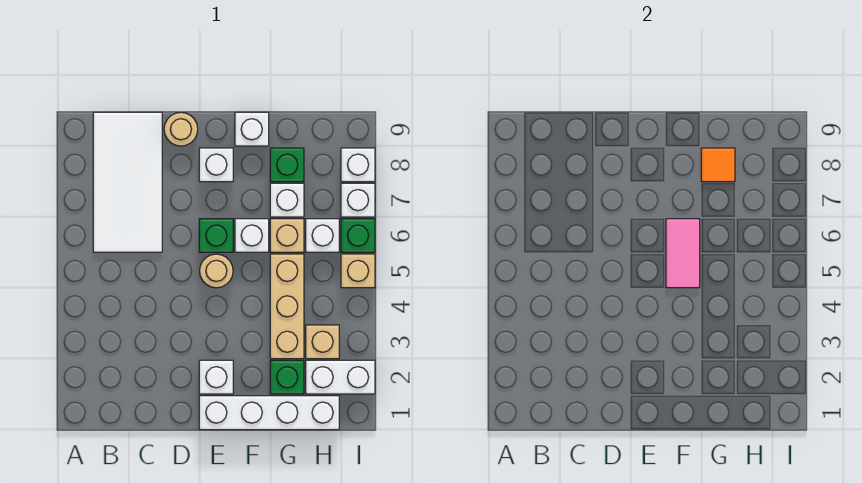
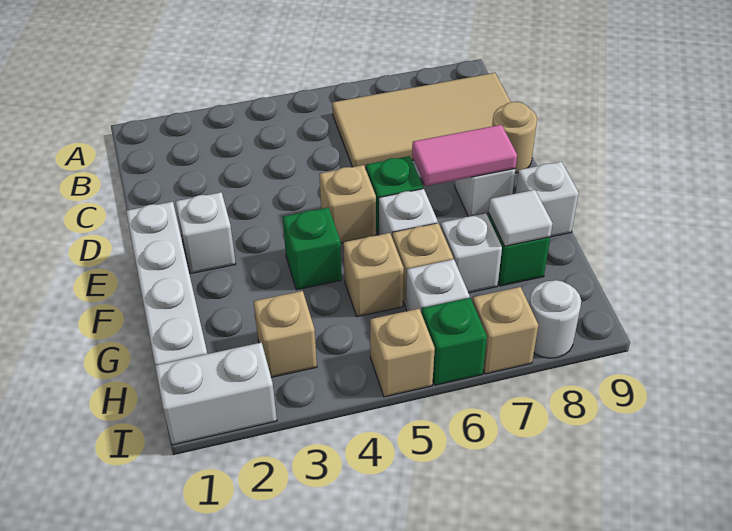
white 2x4 tile [93,112,162,252] -> tan 2x4 tile [332,73,511,169]
tan 1x1 round brick [200,254,233,288] -> tan 1x1 brick [319,165,376,243]
pink 1x2 tile [666,219,700,288] -> pink 1x2 tile moved to [412,125,517,186]
green 1x1 brick [270,360,304,394] -> green 1x1 brick moved to [283,207,342,290]
tan 1x3 brick [270,254,304,359] -> tan 1x1 brick [343,233,404,317]
orange 1x1 tile [701,148,735,182] -> white 1x1 tile [489,190,553,246]
white 1x2 brick [306,360,375,394] -> white 1x2 brick turned to [155,343,277,445]
white 1x1 brick [341,183,375,217] -> tan 1x1 brick [472,287,538,374]
white 1x1 brick [341,148,375,182] -> white 1x1 round brick [529,280,581,358]

